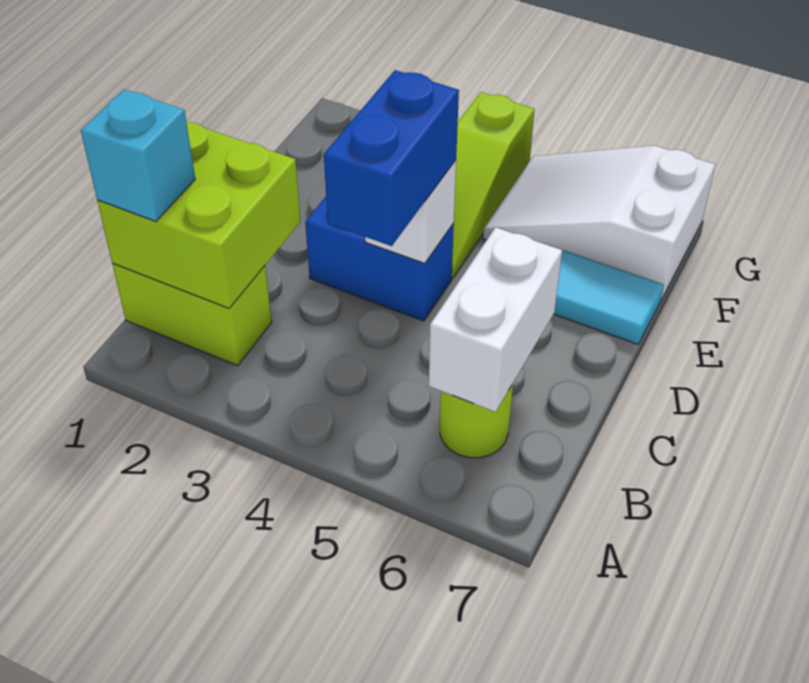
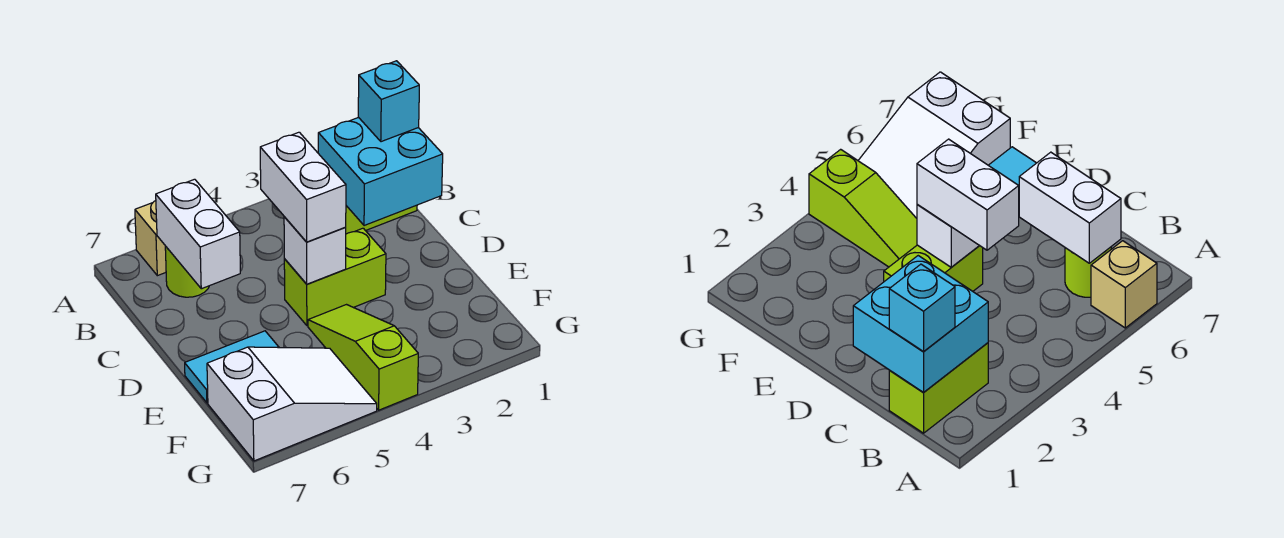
none -> tan 1x1 brick [135,201,166,276]
lime 2x2 brick [97,122,301,308] -> cyan 2x2 brick [318,117,443,226]
blue 1x2 brick [324,70,459,246] -> white 1x2 brick [260,132,346,242]
blue 1x2 brick [305,197,454,321] -> lime 1x2 brick [284,228,386,326]

